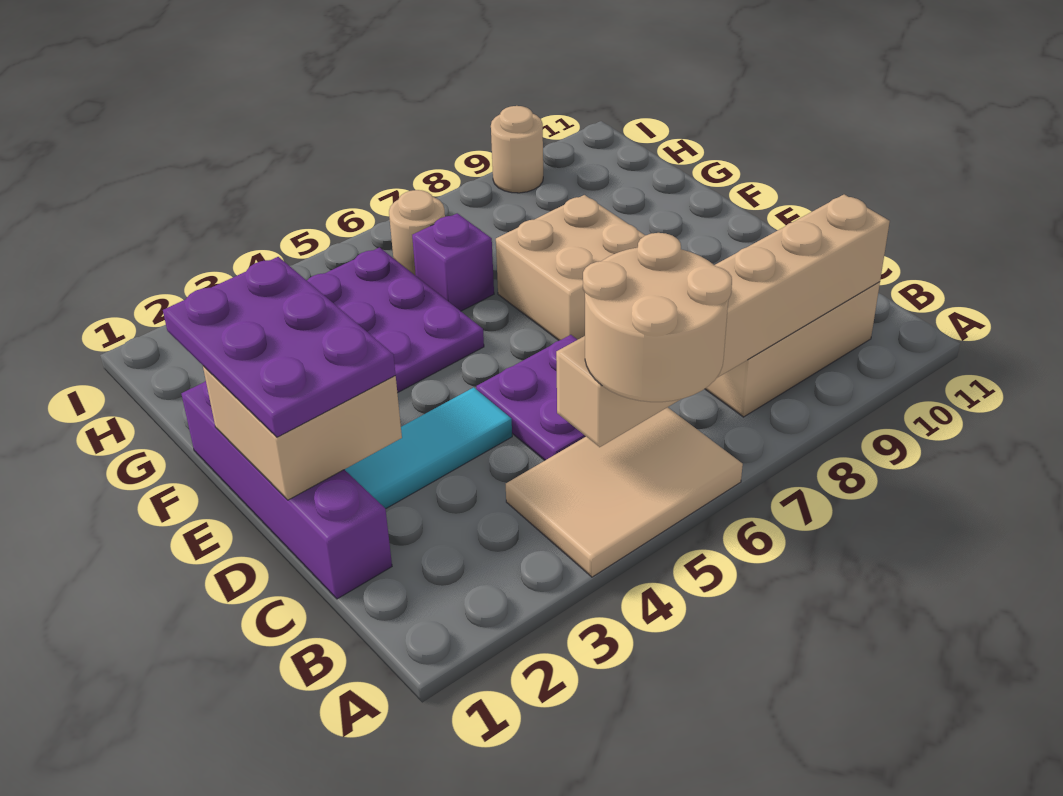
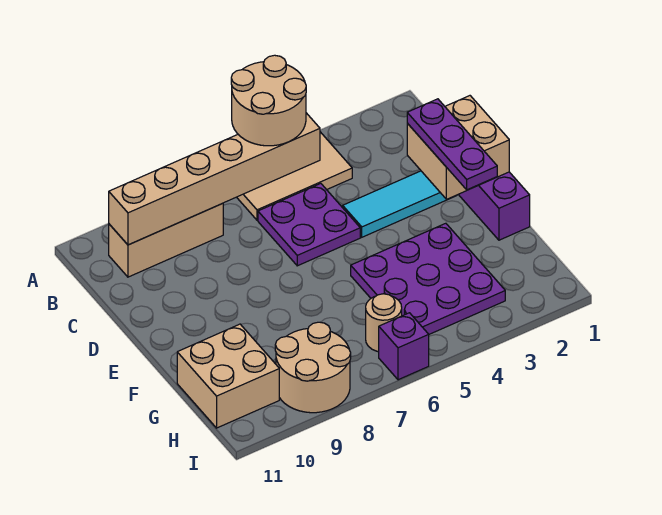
purple 2x3 plate [163,257,396,437] -> purple 1x3 plate [407,99,497,190]
tan 2x2 brick [496,195,645,340] -> tan 2x2 brick moved to [177,324,279,428]
purple 1x1 brick [412,213,494,311] -> purple 1x1 brick moved to [379,313,429,380]
tan 1x1 round brick [491,106,543,193] -> tan 2x2 round brick [275,322,351,413]

